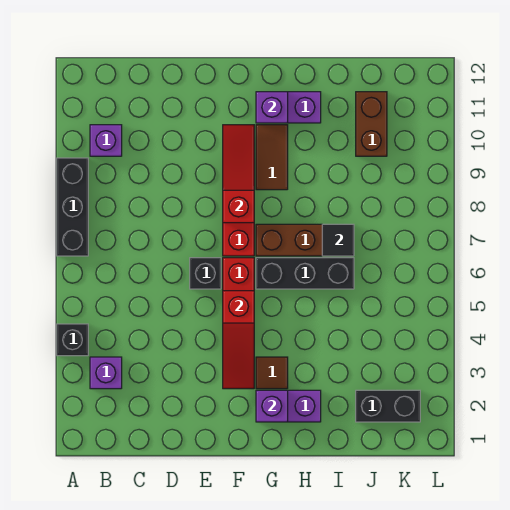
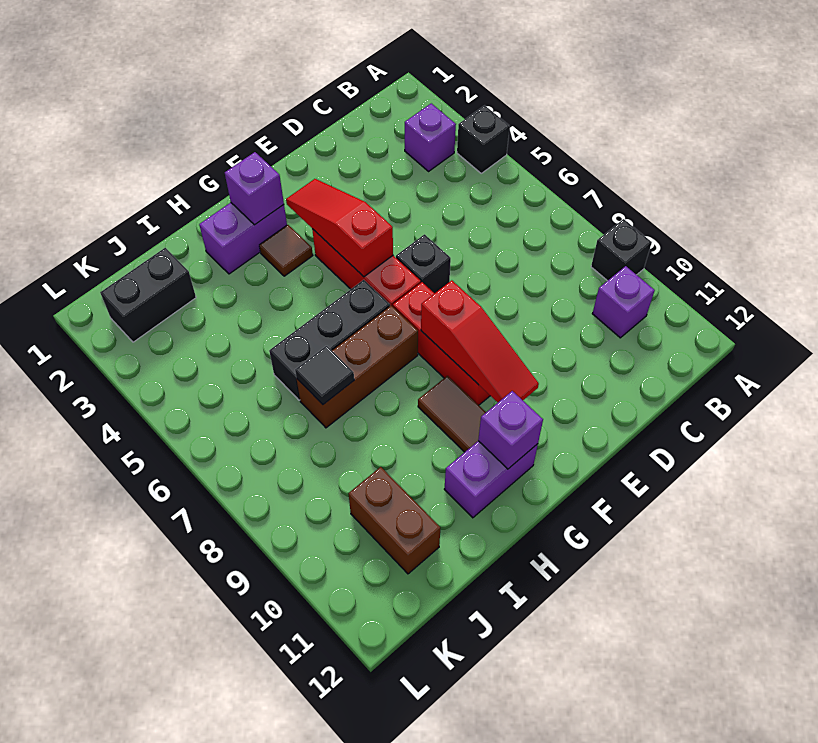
black 1x3 brick [57,158,88,256] -> black 1x1 brick [591,219,652,281]

